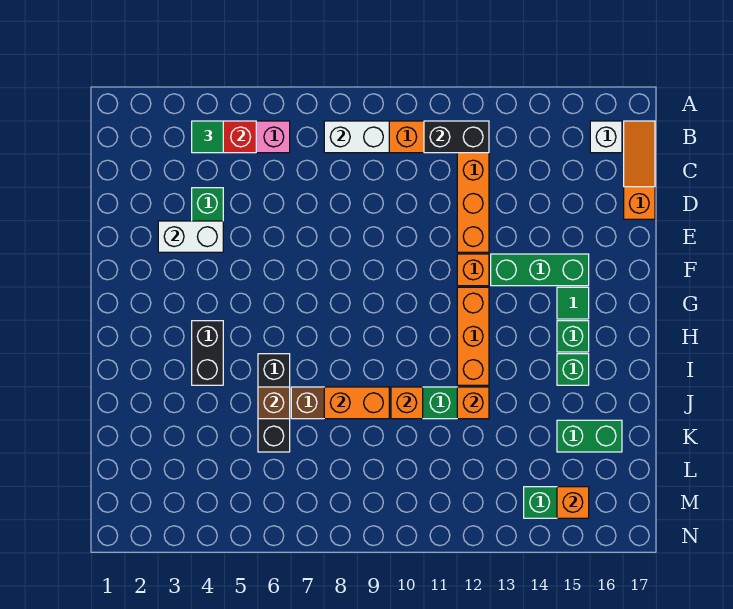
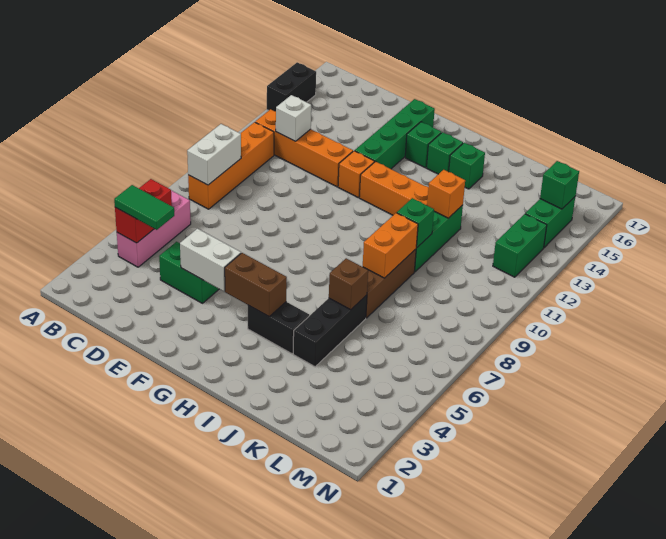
green 1x1 tile [192,121,223,153] -> green 1x2 tile [114,185,174,230]
black 1x2 brick [424,121,489,153] -> black 1x2 brick moved to [267,62,316,111]
white 1x1 brick [590,121,622,153] -> white 1x1 brick moved to [276,95,311,141]
orange 1x3 slope [624,121,655,219] -> none
white 1x2 brick [158,221,223,252] -> white 1x2 brick turned to [180,228,241,291]
green 1x3 brick [491,254,589,286] -> green 1x4 brick [355,99,435,169]
none -> brown 1x2 brick [225,253,287,316]
green 1x1 tile [557,287,589,319] -> green 1x1 brick [405,122,441,168]
black 1x3 brick [258,354,290,452] -> black 1x3 brick turned to [293,295,367,367]
orange 1x1 brick [391,387,423,419] -> green 1x1 brick [397,198,434,248]
green 1x2 brick [557,420,622,452] -> green 1x2 brick moved to [493,214,547,277]
orange 1x1 brick [557,487,589,518] -> green 1x1 brick [540,161,579,209]

